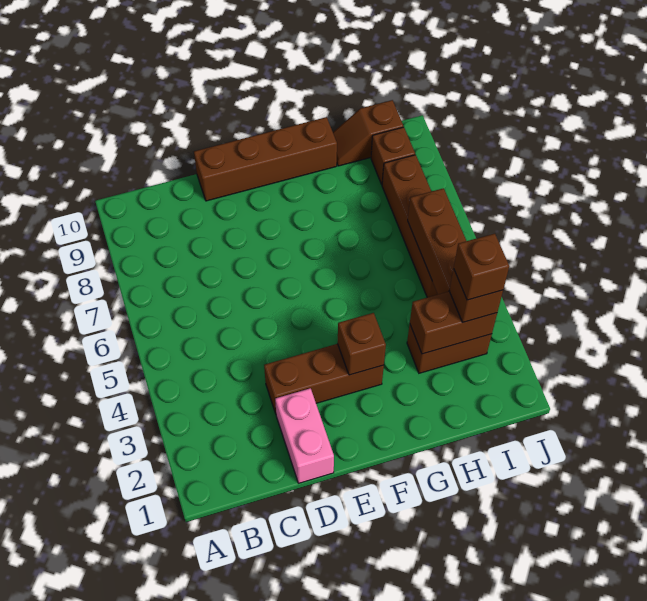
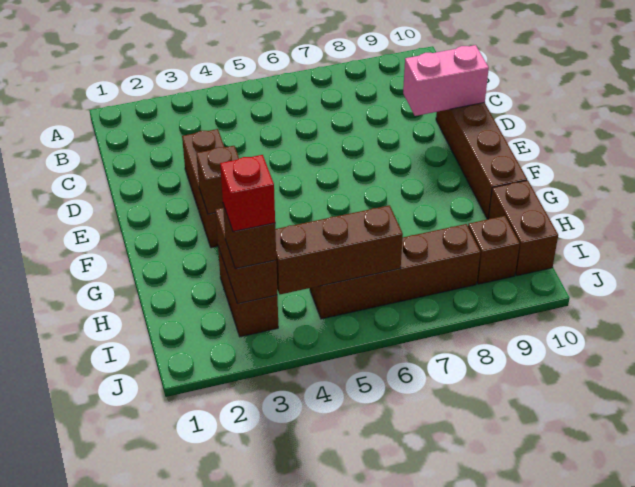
pink 1x2 brick [275,388,334,483] -> pink 1x2 brick moved to [403,45,489,116]
brown 1x2 slope [333,100,403,166] -> brown 1x2 brick [488,180,558,276]
brown 1x1 brick [454,234,509,300] -> red 1x1 brick [220,155,275,232]

